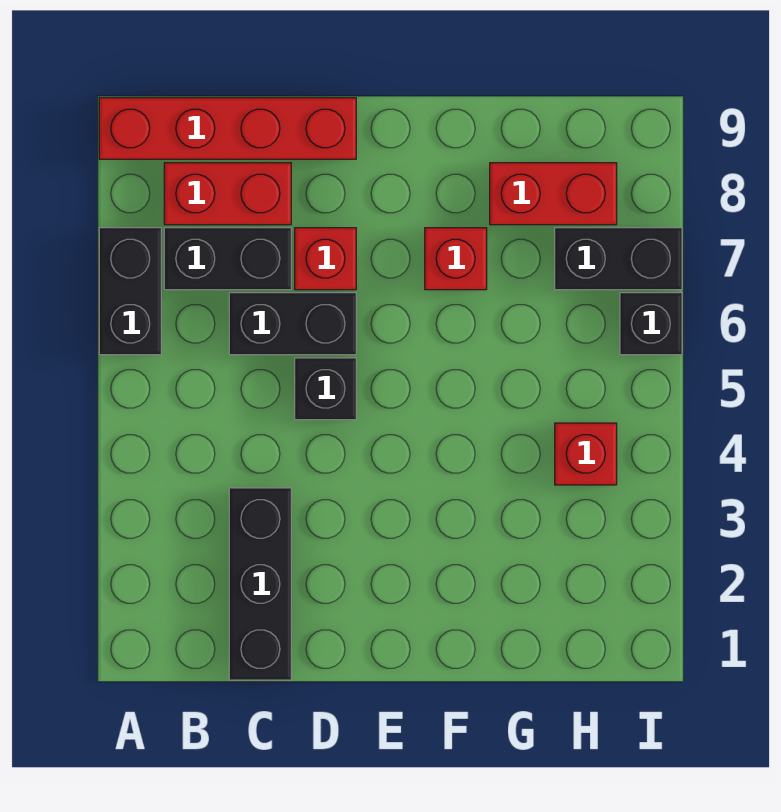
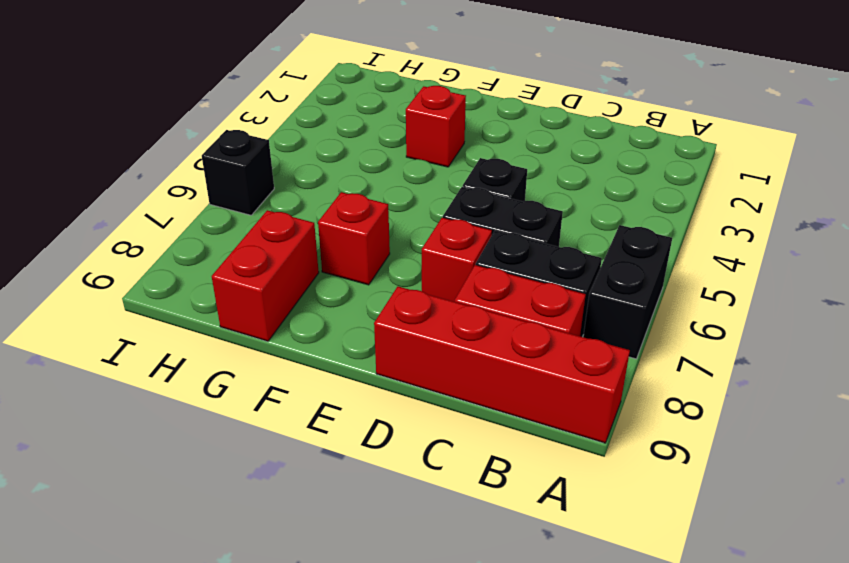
black 1x3 brick [229,488,291,680] -> none
red 1x2 brick [490,163,617,225] -> red 1x2 brick turned to [212,210,319,341]
red 1x1 brick [555,423,617,485] -> red 1x1 brick moved to [406,86,466,167]
black 1x2 brick [555,228,682,290] -> none

